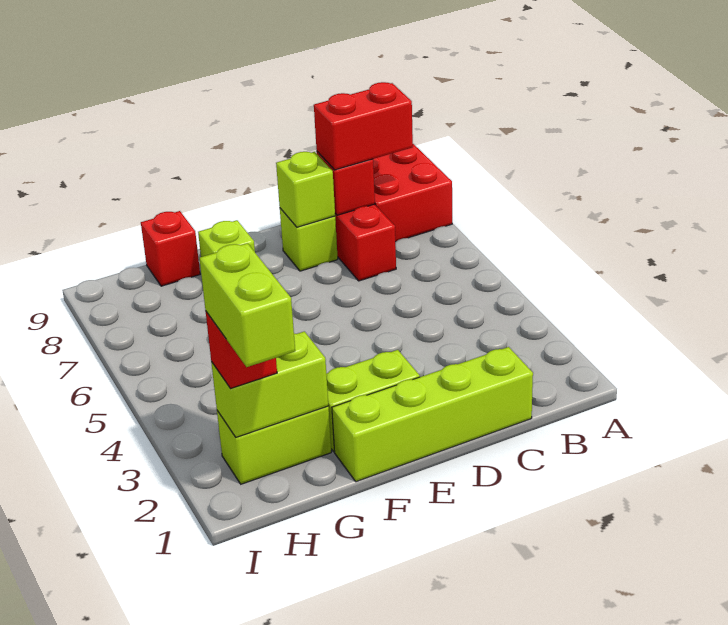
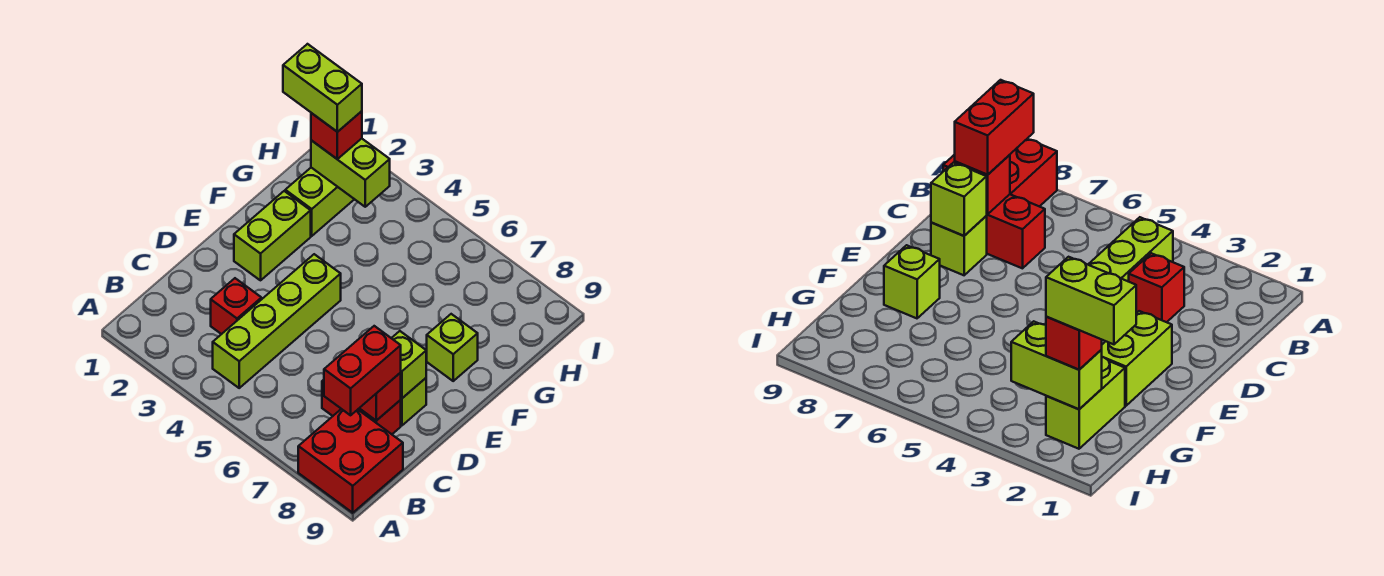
lime 1x4 brick [332,347,533,482] -> lime 1x4 brick moved to [213,254,341,388]
lime 1x2 brick [211,331,328,437] -> lime 1x2 brick turned to [311,139,390,207]
red 1x1 brick [141,211,200,286] -> red 1x1 brick moved to [211,278,261,334]

